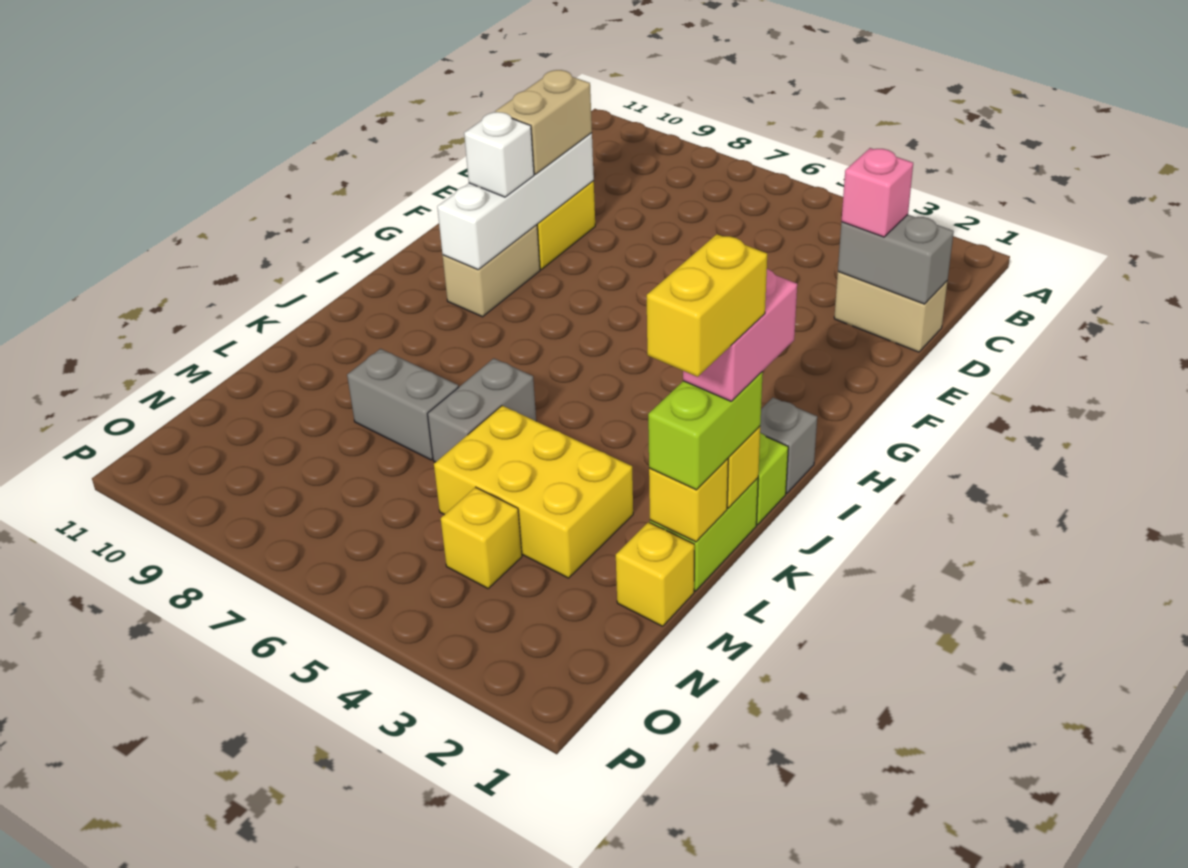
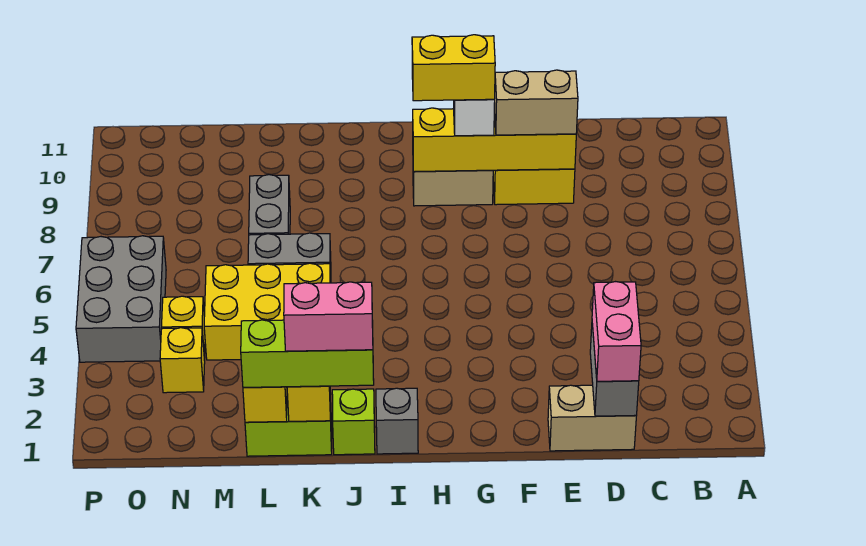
tan 1x2 brick [834,272,947,352] -> tan 1x2 brick turned to [548,385,636,451]
pink 1x1 brick [841,148,913,237] -> pink 1x2 brick [592,282,641,381]
white 1x4 brick [437,133,594,270] -> yellow 1x4 brick [413,108,576,172]
lime 1x2 brick [648,372,763,490] -> lime 1x3 brick [241,320,374,387]
yellow 1x2 brick [647,234,767,377] -> yellow 1x2 brick moved to [412,35,495,101]
yellow 2x3 brick [434,406,633,578] -> yellow 2x3 brick turned to [204,263,331,360]
yellow 1x1 brick [616,522,694,626] -> yellow 1x1 brick moved to [160,328,205,393]
none -> grey 2x3 brick [76,236,166,362]

